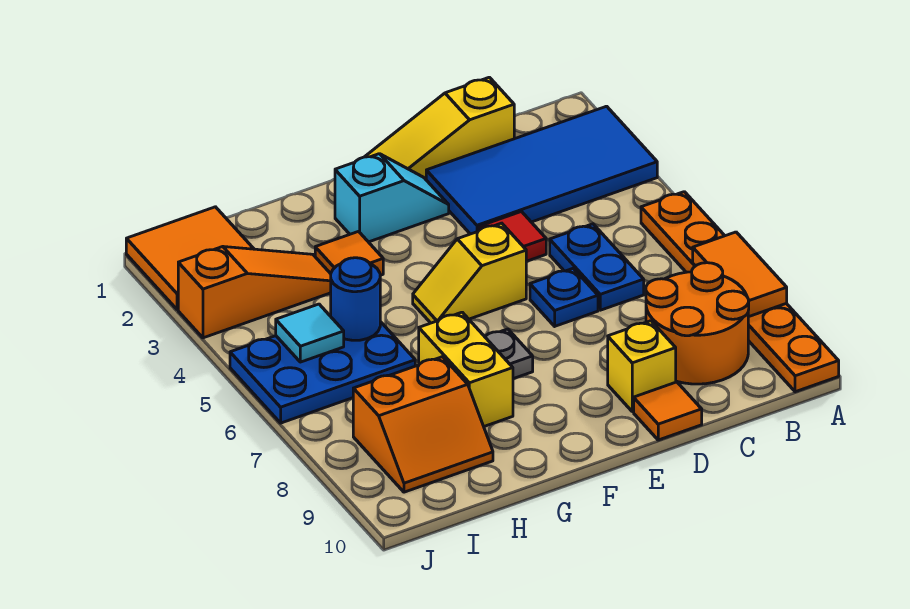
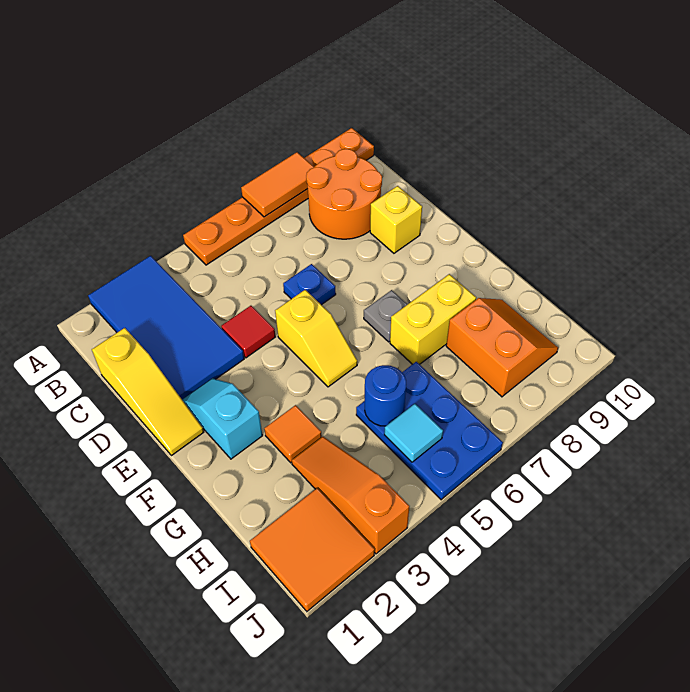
blue 1x2 plate [550,224,644,310] -> none
orange 1x1 tile [634,382,702,440] -> none

